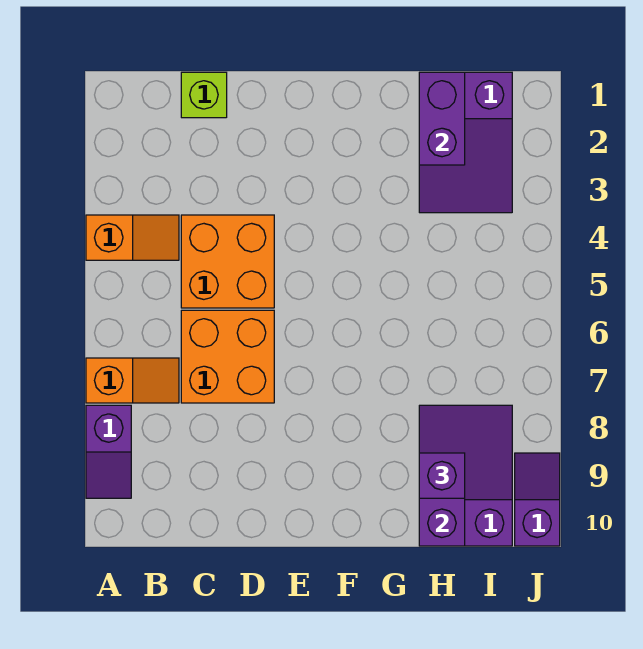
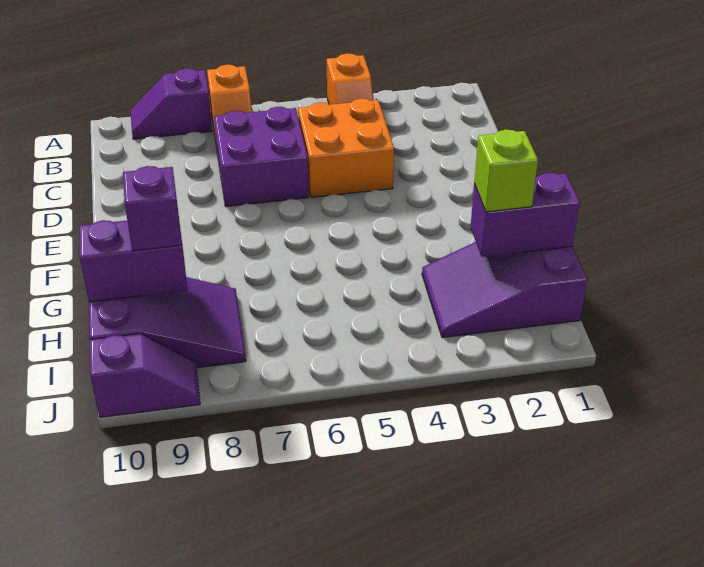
lime 1x1 brick [181,72,227,118] -> lime 1x1 brick moved to [474,130,538,212]
orange 2x2 brick [181,310,274,403] -> purple 2x2 brick [214,107,309,206]

